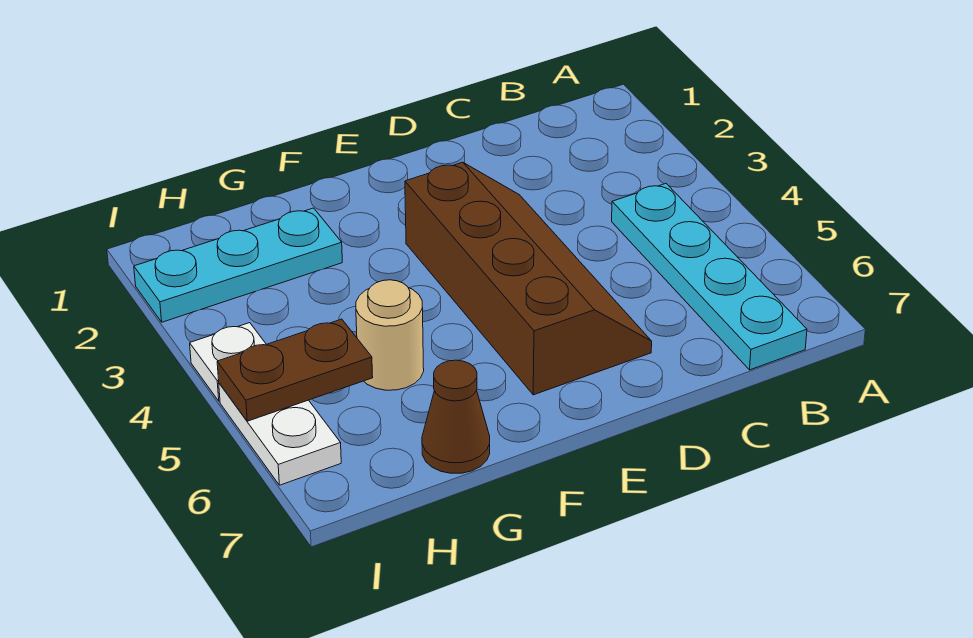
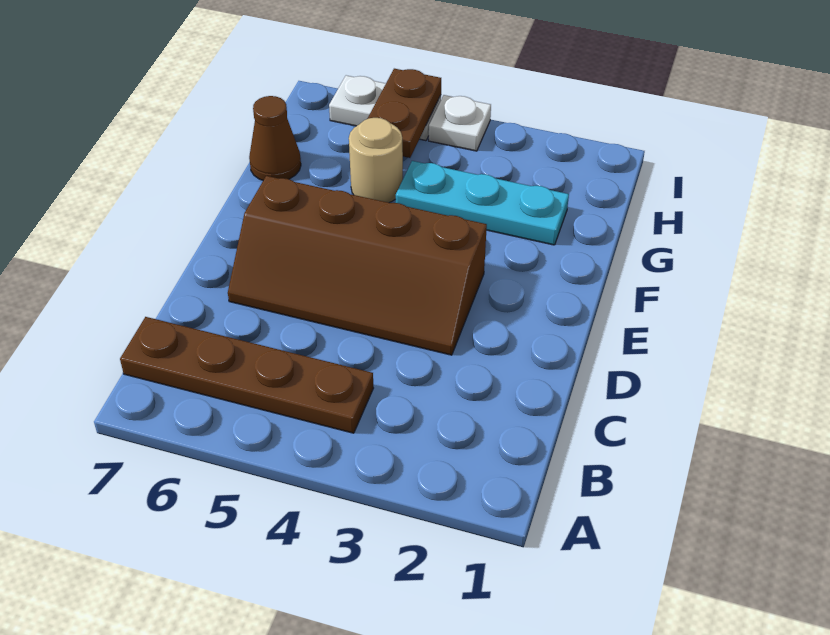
cyan 1x4 plate [612,184,807,370] -> brown 1x4 plate [120,317,373,433]
cyan 1x3 plate [134,208,342,322] -> cyan 1x3 plate turned to [396,161,569,245]

